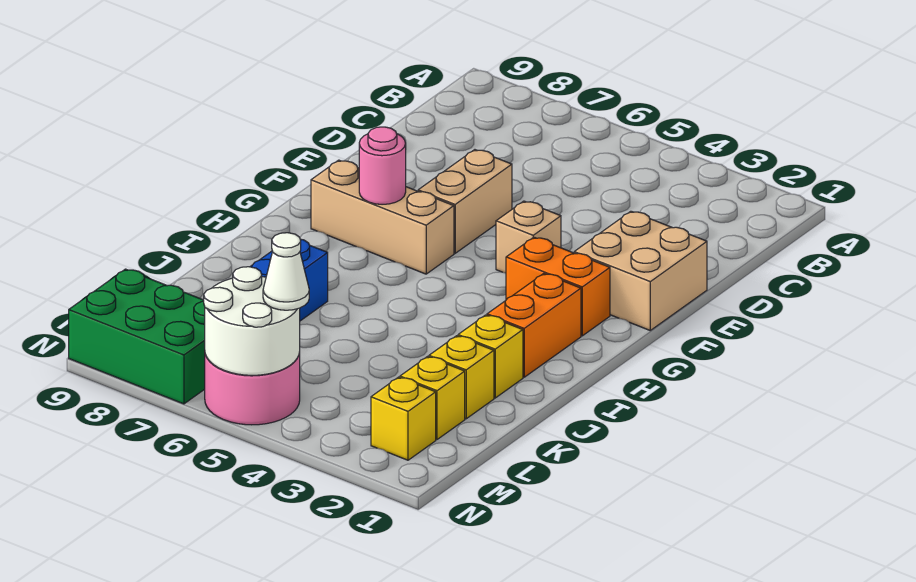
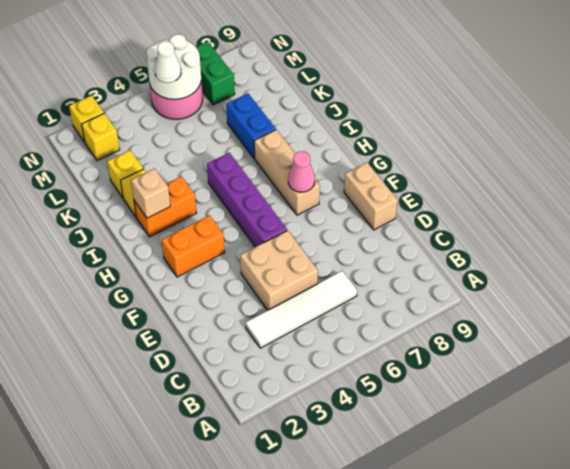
none -> white 1x4 tile [246,271,357,348]
tan 2x2 brick [574,211,707,330] -> tan 2x2 brick moved to [240,231,318,310]
tan 1x2 brick [418,150,512,253] -> tan 1x2 brick moved to [344,163,398,230]
tan 1x1 brick [496,201,561,273] -> tan 1x1 brick moved to [131,169,170,218]
none -> purple 1x4 brick [207,153,287,247]
tan 1x3 brick [311,160,454,274] -> tan 1x3 brick turned to [254,130,320,215]
pink 1x1 round brick [359,127,406,204] -> pink 1x1 cone [288,151,315,192]
orange 1x2 brick [487,274,581,377] -> orange 1x2 brick turned to [134,176,196,237]
yellow 1x1 brick [400,356,465,439] -> yellow 1x1 brick moved to [69,95,104,142]
green 2x3 brick [69,269,205,404] -> green 1x2 brick [196,41,235,105]

